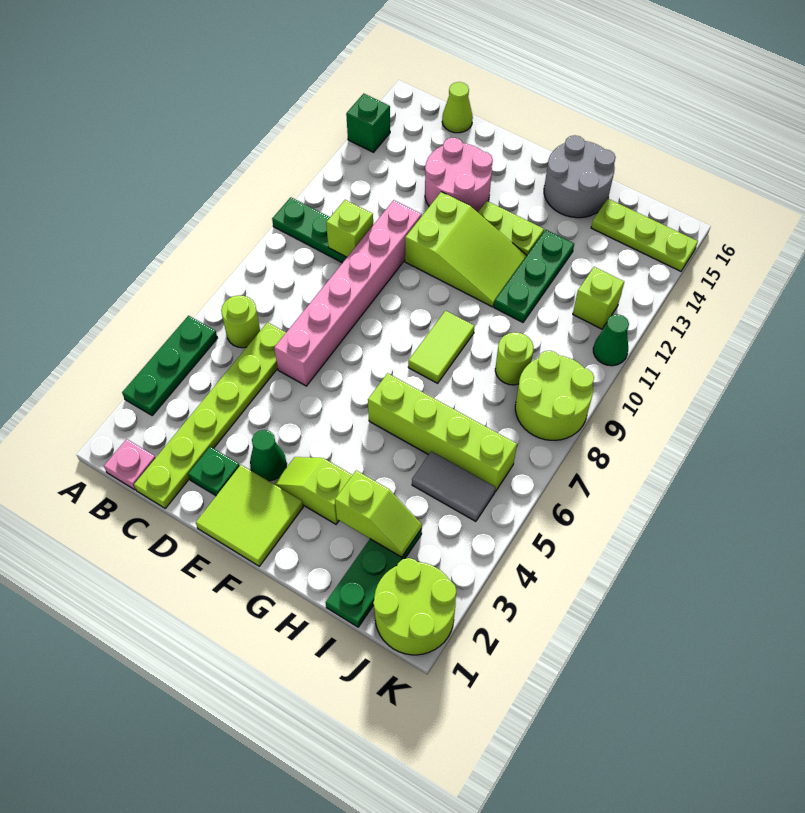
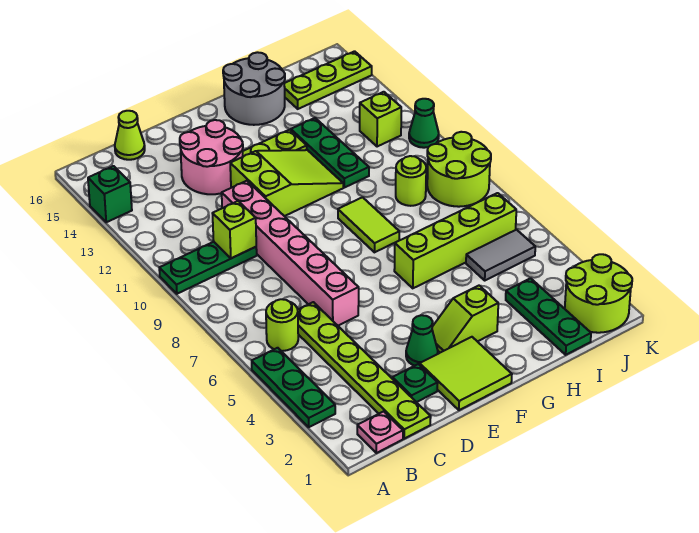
lime 1x2 slope [335,470,422,557] -> none

